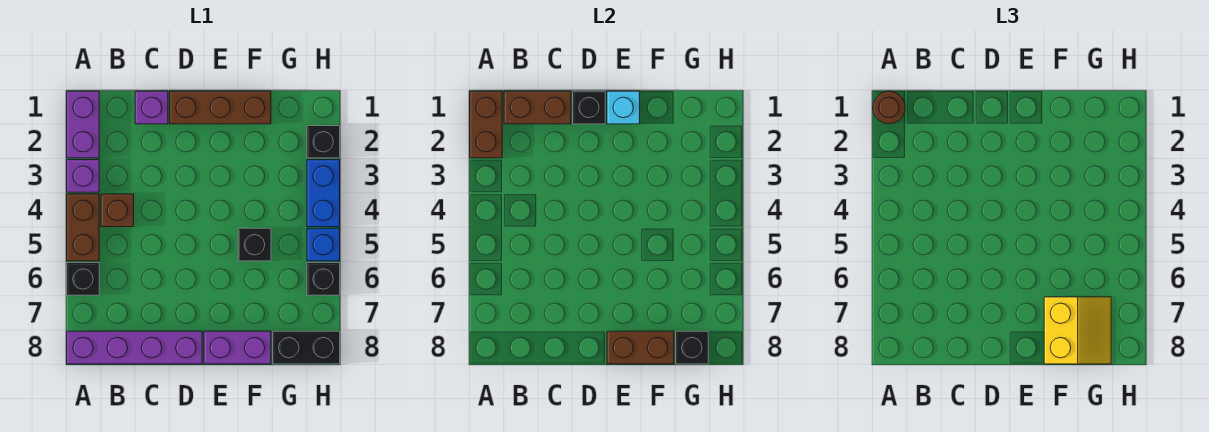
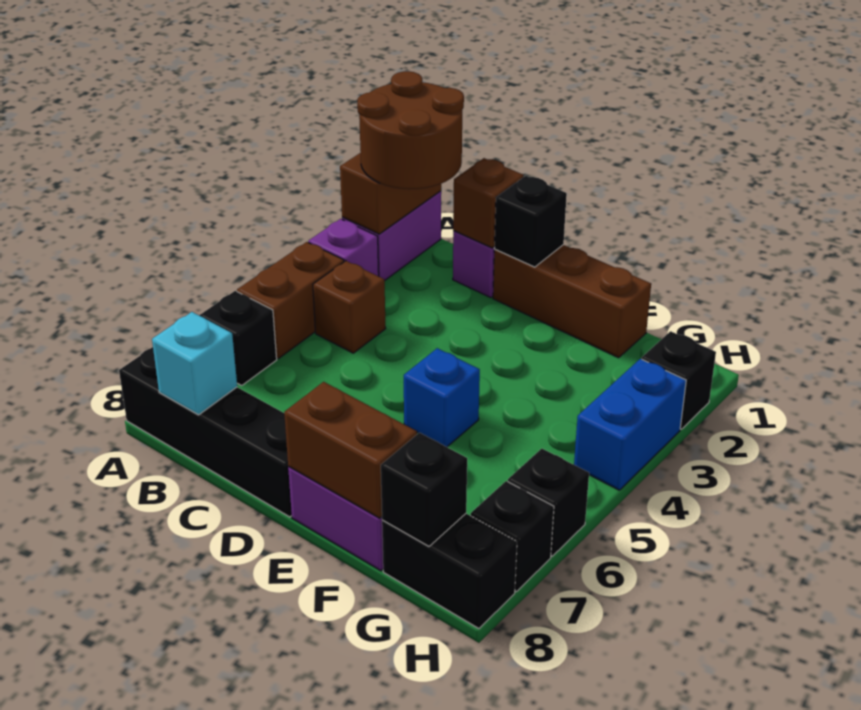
brown 1x1 round brick [873,91,905,124] -> brown 2x2 round brick [357,71,464,189]
purple 1x4 brick [67,331,202,364] -> black 1x4 brick [119,347,292,517]
brown 1x2 brick [504,91,571,124] -> brown 1x1 brick [453,158,524,248]
cyan 1x1 brick [607,91,640,124] -> cyan 1x1 brick moved to [152,312,237,415]
black 1x1 brick [238,228,271,261] -> black 1x1 brick moved to [470,481,554,592]
yellow 2x2 slope [1044,297,1111,364] -> none
blue 1x1 brick [307,228,340,261] -> blue 1x1 brick moved to [404,348,480,447]

